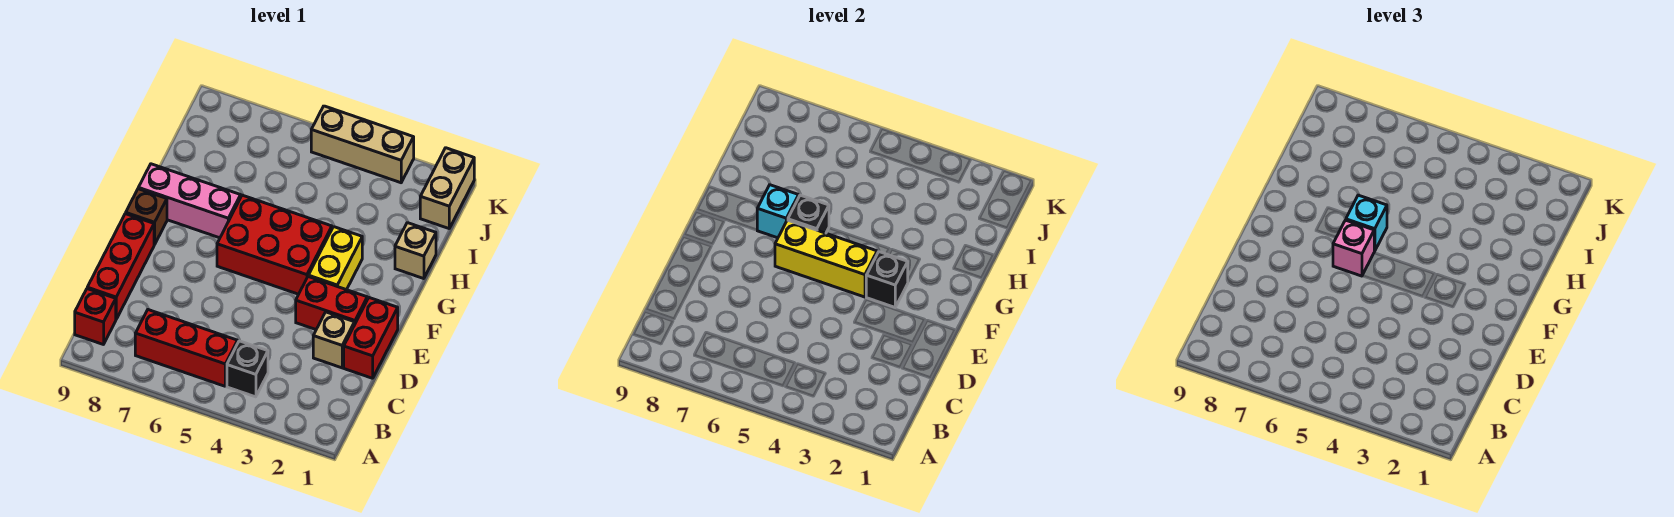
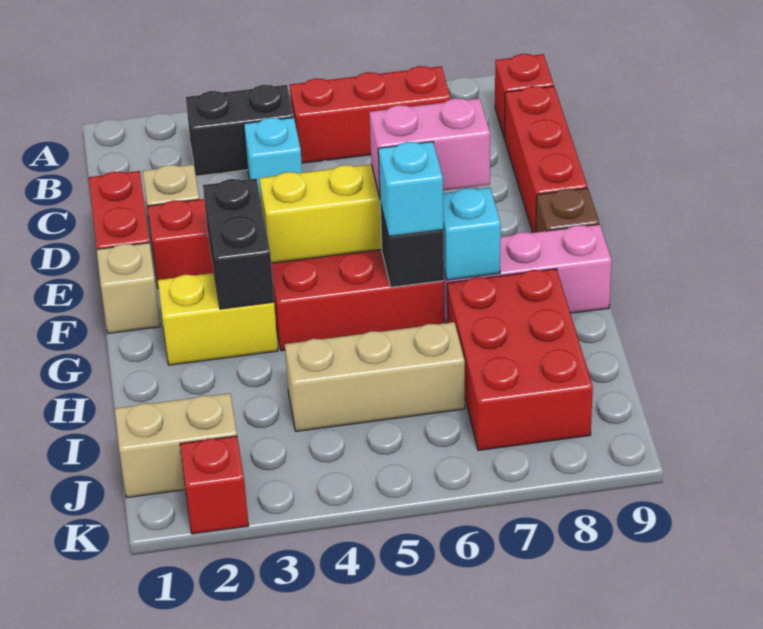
black 1x1 brick [227,341,268,397] -> black 1x2 brick [186,85,294,176]
none -> cyan 1x1 brick [244,118,302,199]
yellow 1x2 brick [308,227,362,290] -> yellow 1x2 brick turned to [158,273,278,365]
black 1x1 brick [866,252,908,307] -> black 1x2 brick [203,178,274,309]
pink 1x1 brick [1333,220,1374,276] -> pink 1x2 brick [369,98,490,197]
tan 1x1 brick [395,223,436,279] -> tan 1x1 brick moved to [97,243,160,333]
none -> red 2x3 brick [447,269,593,451]
tan 1x2 brick [420,148,474,228] -> tan 1x2 brick turned to [115,393,237,498]
none -> red 1x1 brick [180,436,249,534]
tan 1x3 brick [311,106,414,183] -> tan 1x3 brick moved to [285,322,465,431]

